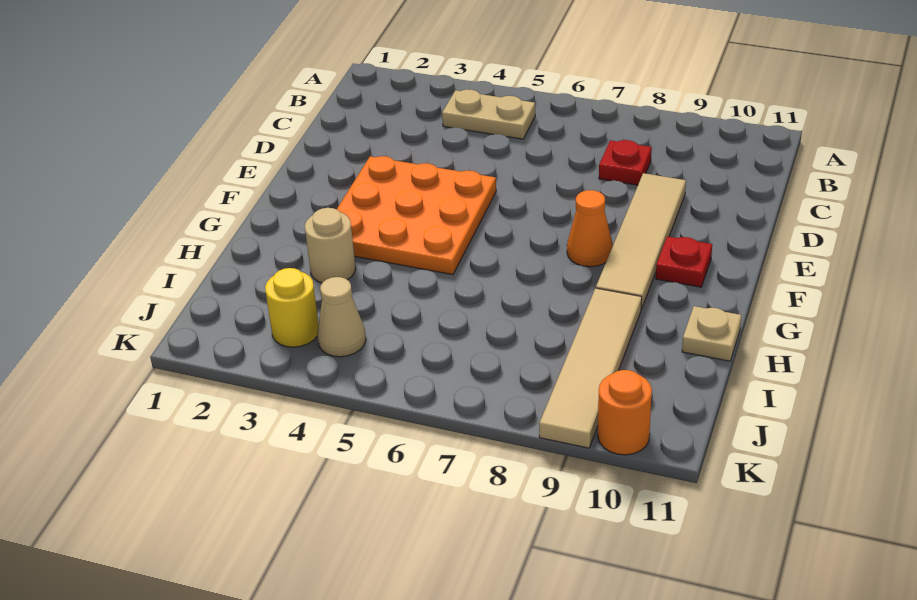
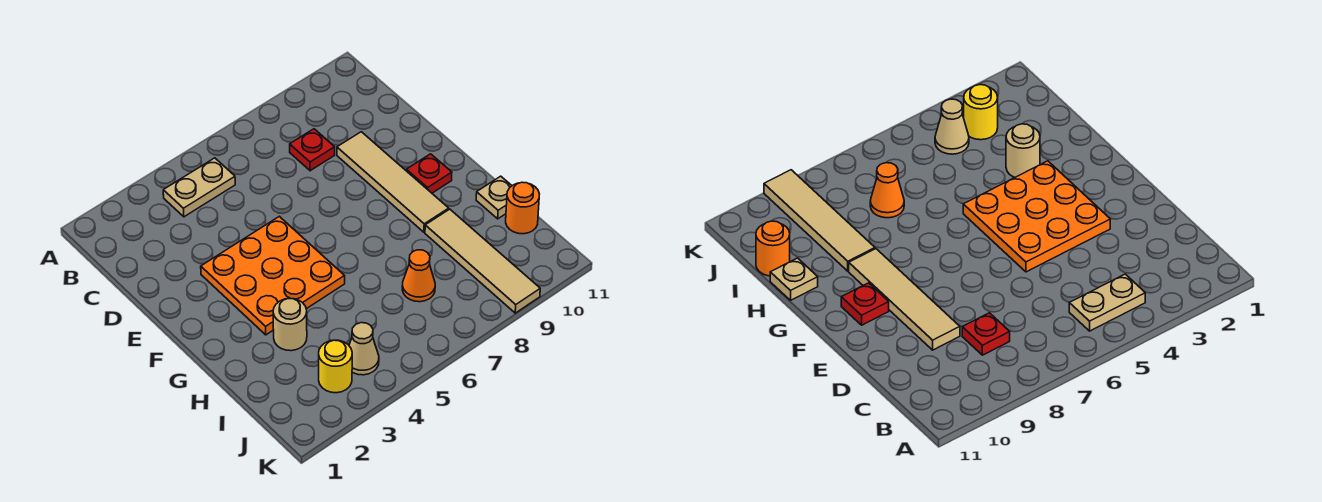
orange 1x1 cone [567,190,613,267] -> orange 1x1 cone moved to [402,250,435,302]
orange 1x1 round brick [598,370,652,455] -> orange 1x1 round brick moved to [506,182,539,234]

